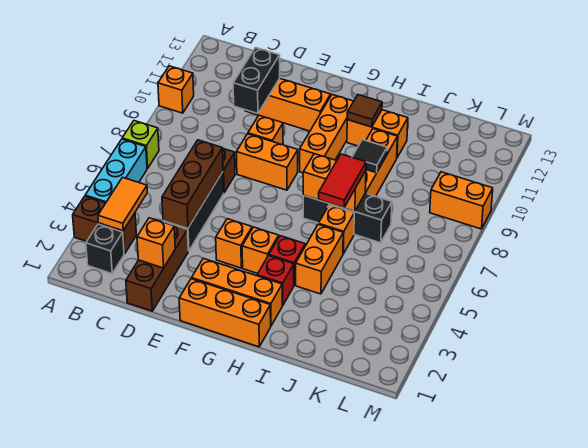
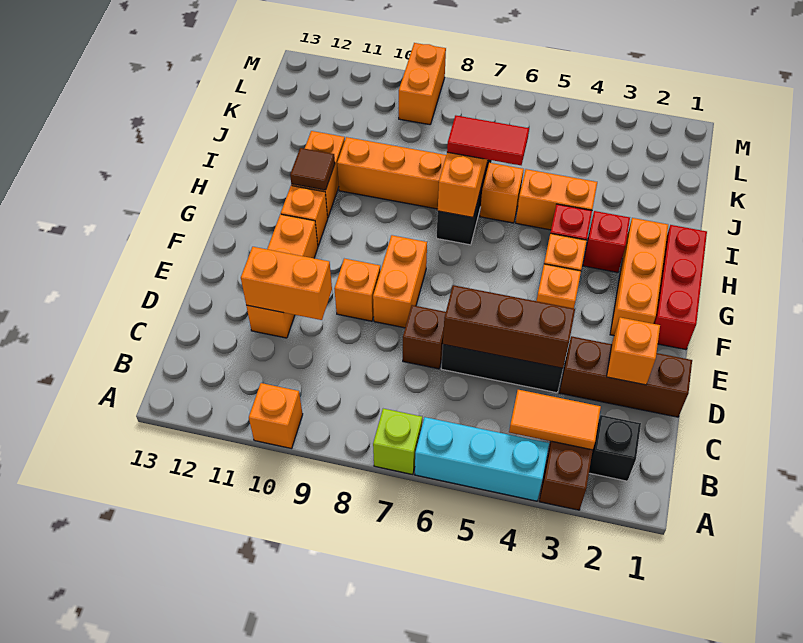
black 1x2 brick [233,48,280,114] -> orange 1x2 brick [241,247,332,320]
orange 1x3 brick [179,279,271,347] -> red 1x3 brick [653,225,707,350]
orange 1x3 brick [300,95,354,173] -> orange 1x1 brick [281,186,328,246]
black 1x1 tile [352,140,387,173] -> none

